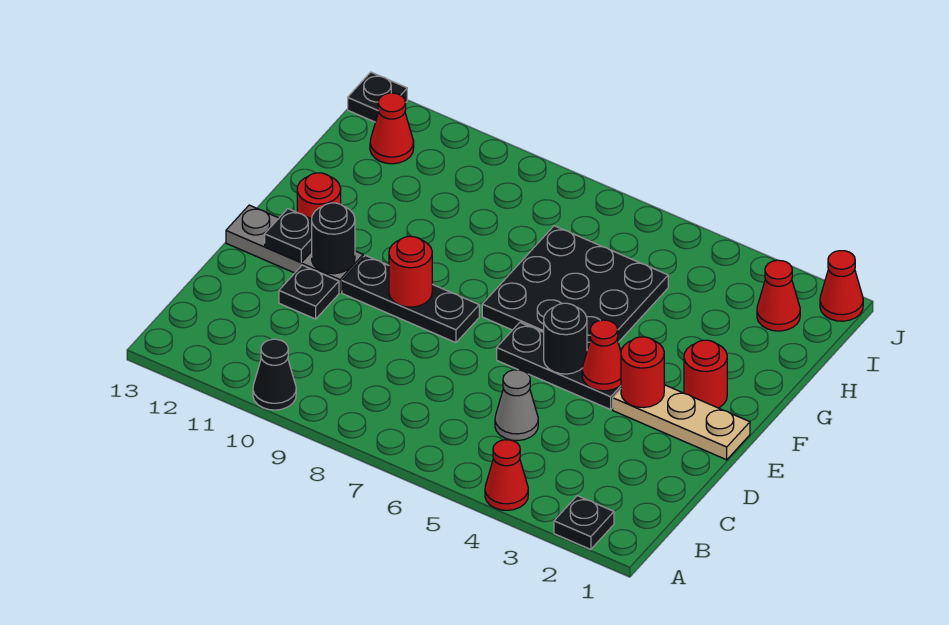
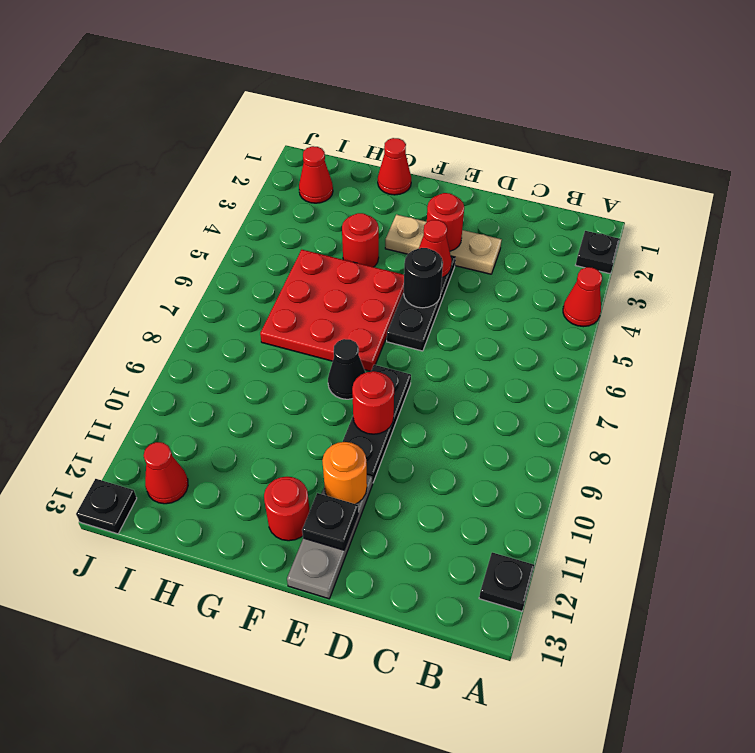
black 1x1 cone [253,339,296,410] -> black 1x1 cone moved to [328,339,365,399]
grey 1x1 cone [495,370,538,441] -> none
black 1x1 plate [279,265,339,319] -> black 1x1 plate moved to [479,552,534,611]
tan 1x3 plate [613,385,750,460] -> tan 1x3 plate turned to [385,214,502,274]
black 1x1 round brick [312,203,355,274] -> orange 1x1 round brick [322,442,367,504]
red 1x1 round brick [684,340,727,408] -> red 1x1 round brick moved to [342,213,379,267]
black 3x3 plate [482,226,668,350] -> red 3x3 plate [260,250,404,371]
red 1x1 cone [820,251,863,321] -> red 1x1 cone moved to [378,138,411,195]

